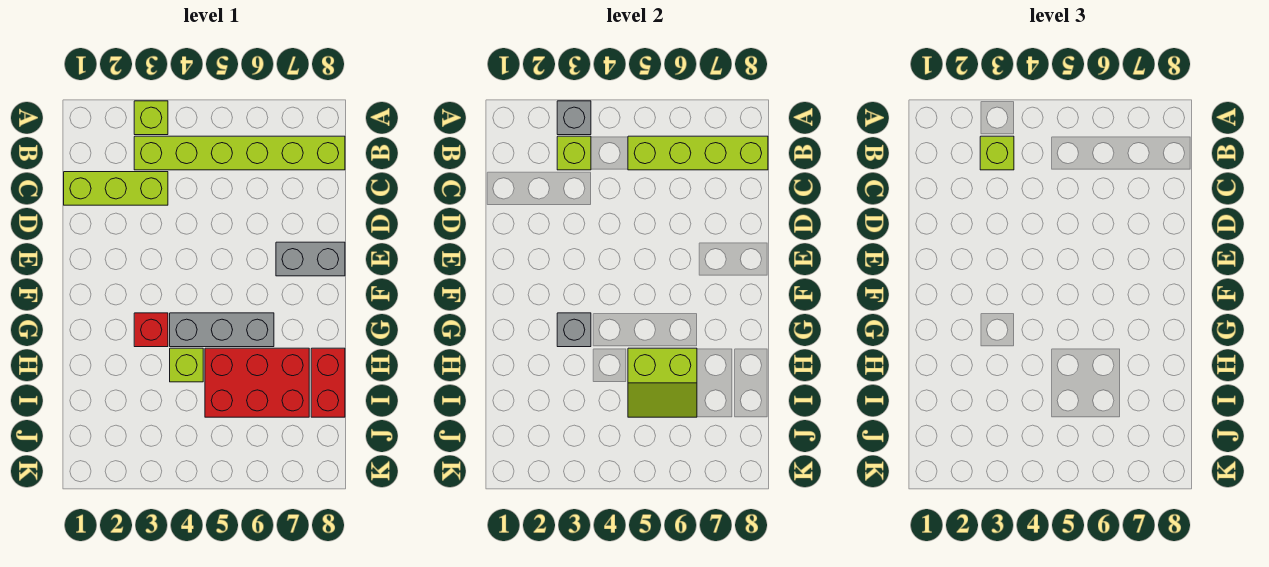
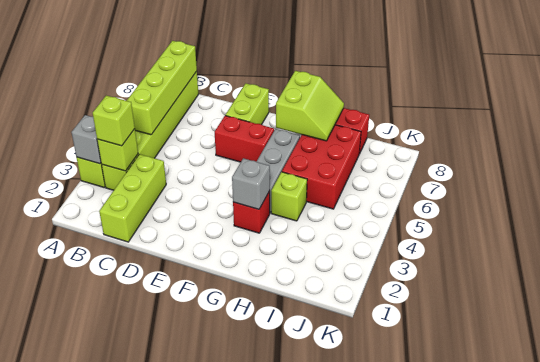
none -> red 1x2 brick [215,116,274,162]
grey 1x2 brick [276,242,345,276] -> lime 1x2 brick [225,83,269,125]
lime 2x2 slope [628,348,697,417] -> lime 2x2 slope moved to [276,71,344,141]

